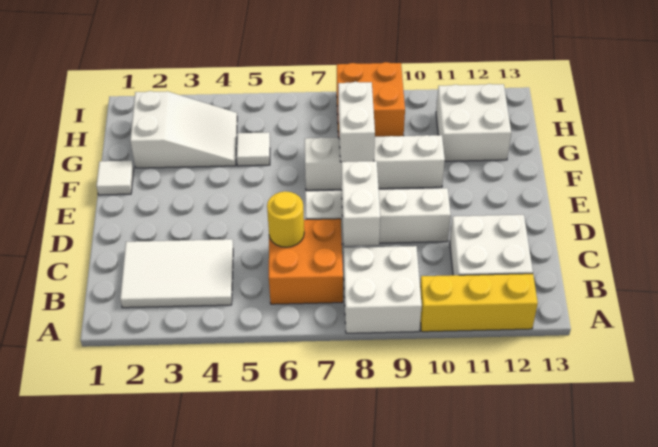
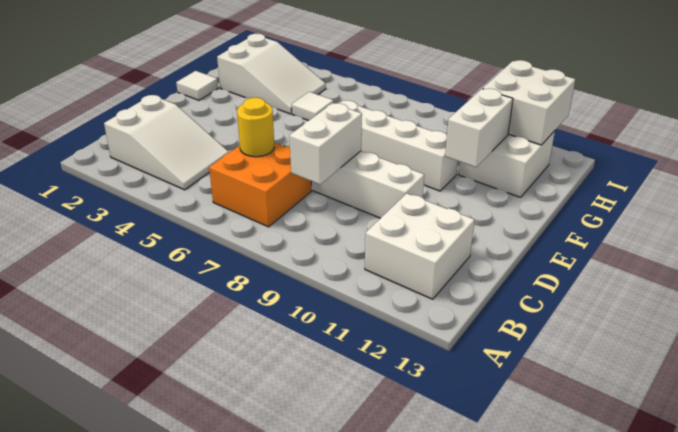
white 2x2 brick [344,246,422,333] -> white 2x2 brick moved to [483,60,575,145]
yellow 1x3 brick [420,274,538,332] -> none
white 2x3 tile [120,239,233,308] -> white 2x3 slope [104,95,229,190]
white 1x2 brick [338,82,375,162] -> white 1x2 brick moved to [445,88,513,167]
orange 2x2 brick [337,62,405,138] -> none

